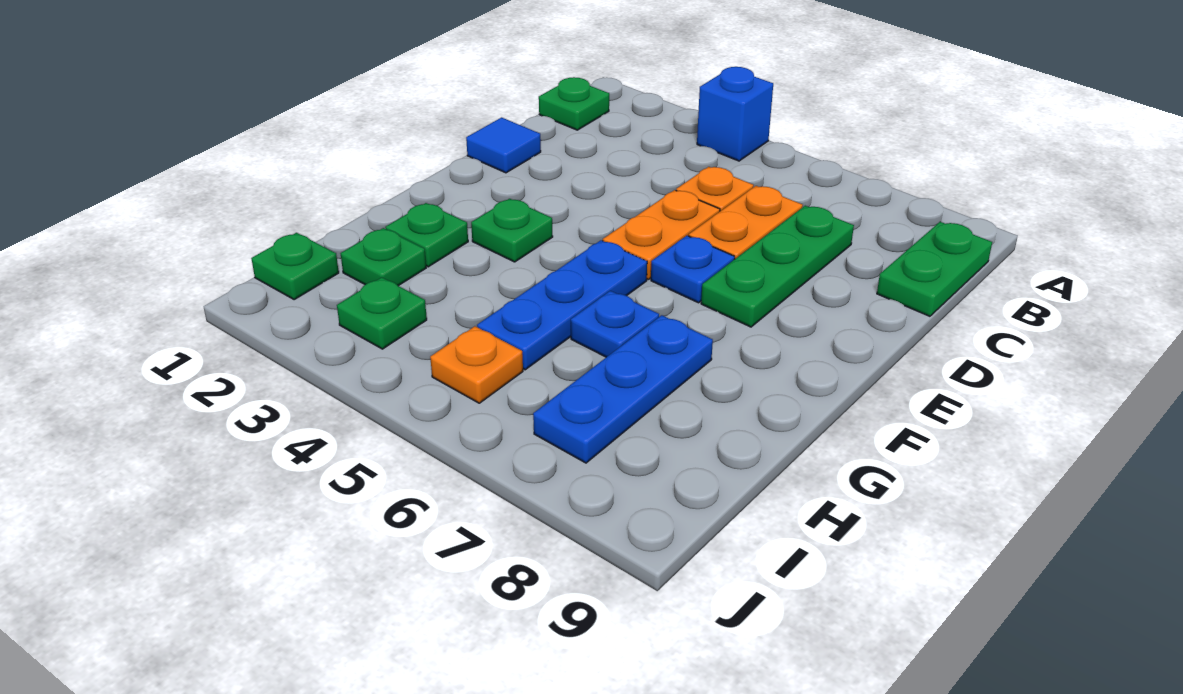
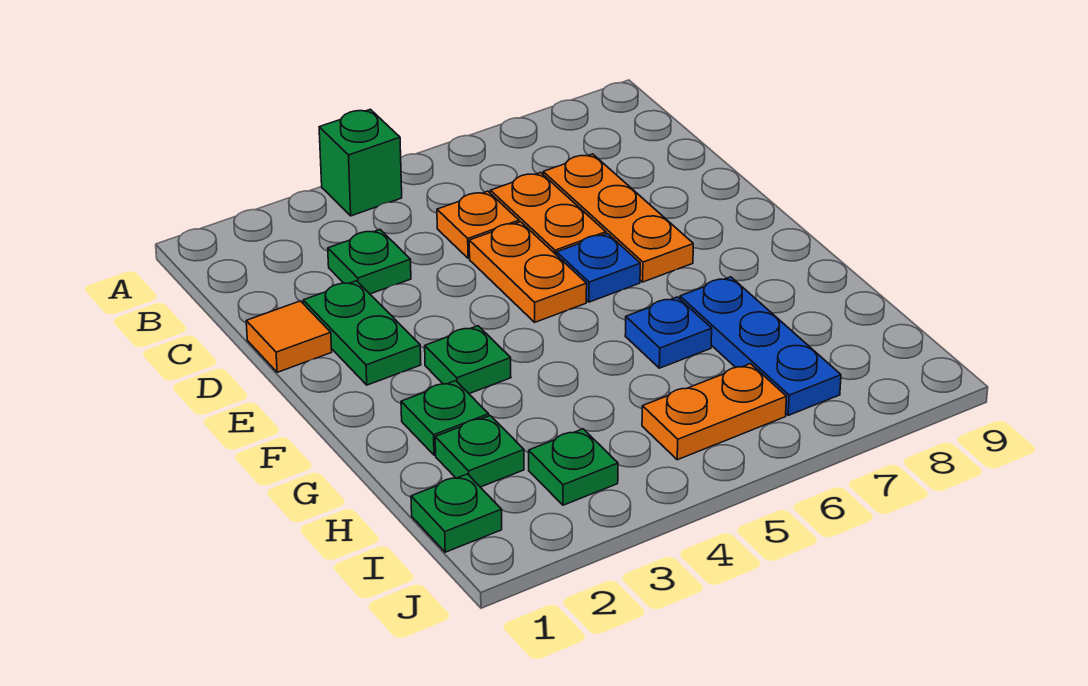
blue 1x1 brick [697,67,773,161] -> green 1x1 brick [319,109,402,216]
green 1x1 plate [539,77,609,130] -> green 1x1 plate moved to [328,230,411,294]
green 1x2 plate [877,222,992,316] -> green 1x2 plate moved to [303,281,421,385]
green 1x3 plate [701,206,854,327] -> orange 1x3 plate [543,154,693,282]
blue 1x1 tile [466,117,541,173] -> orange 1x1 tile [246,301,332,372]
blue 1x3 plate [477,240,647,370] -> none
orange 1x1 plate [430,326,523,403] -> orange 1x2 plate [642,364,787,460]

